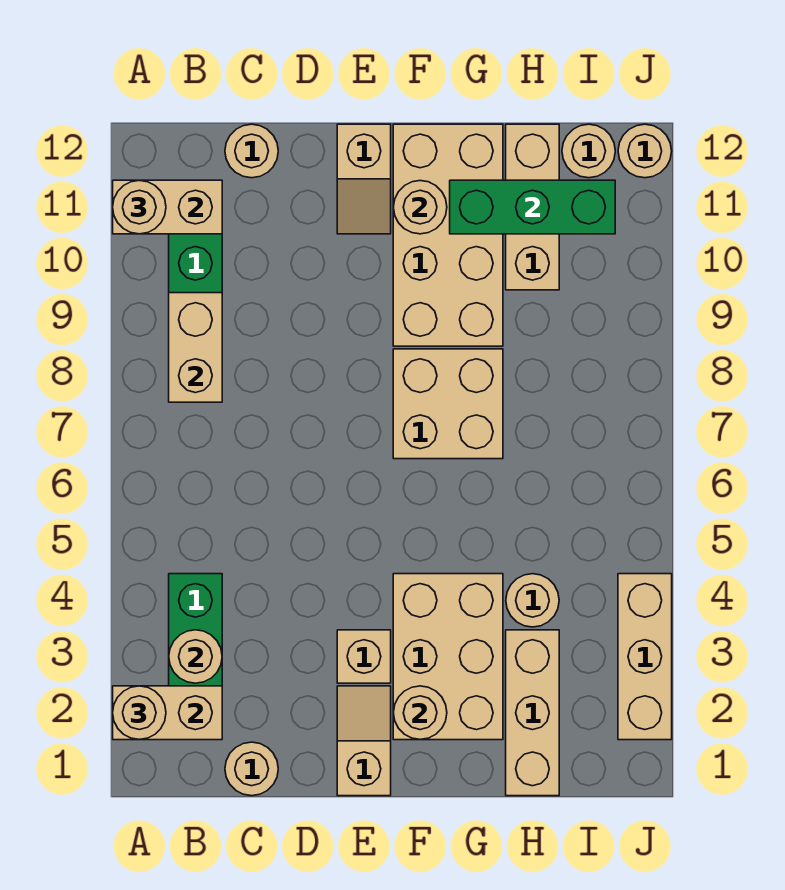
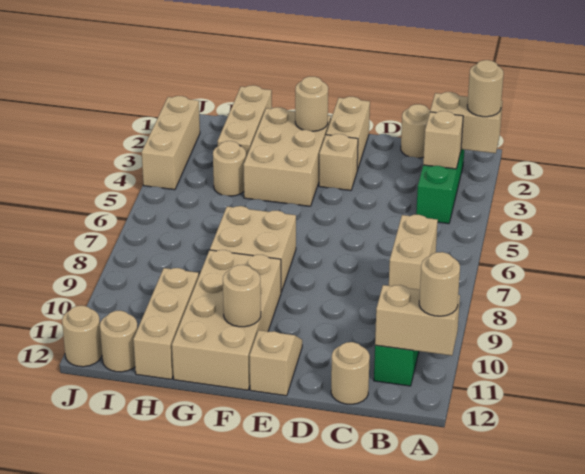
tan 1x1 round brick [169,630,222,683] -> tan 1x1 brick [423,111,463,169]
tan 1x2 slope [337,686,391,796] -> tan 1x2 brick [326,97,370,171]
green 1x3 brick [450,180,615,234] -> none

